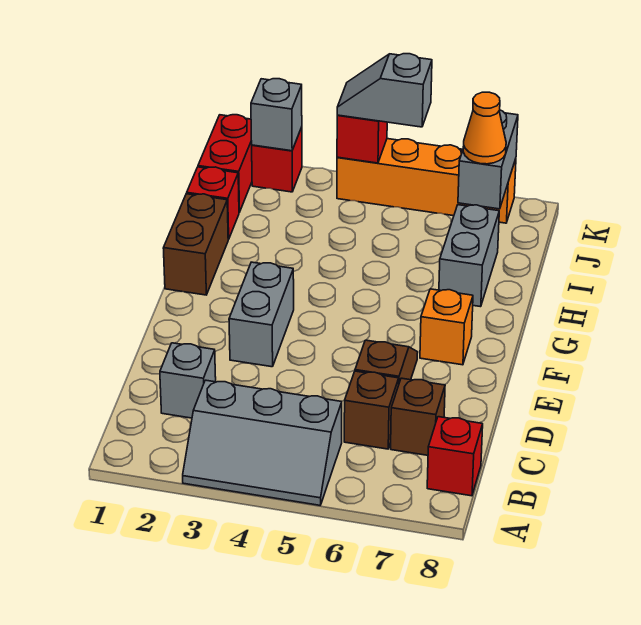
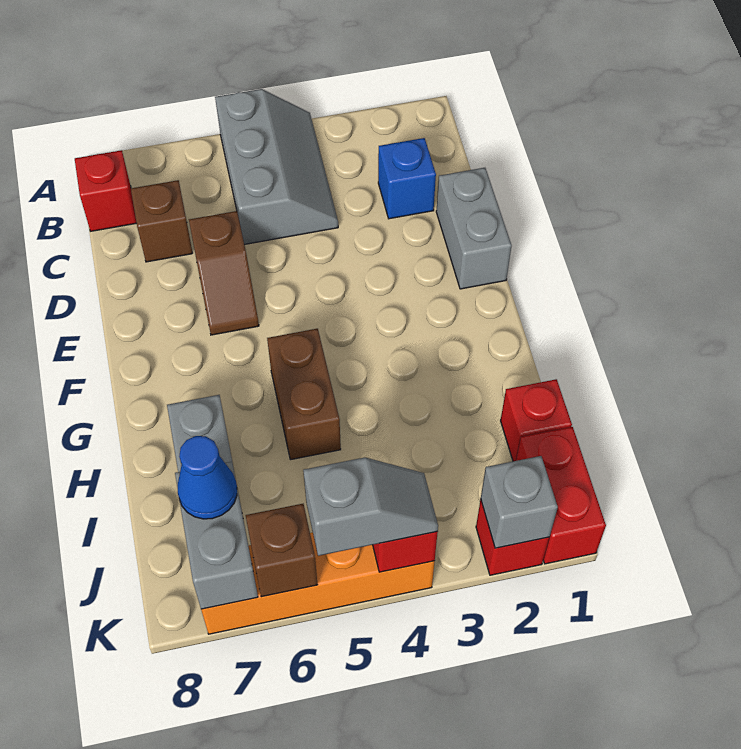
grey 2x3 slope [183,380,342,505] -> grey 2x3 slope turned to [215,89,338,245]
grey 1x1 brick [160,343,216,418] -> blue 1x1 brick [378,138,436,219]
brown 1x1 brick [344,371,399,449] -> brown 1x1 brick moved to [246,504,318,597]
grey 1x2 brick [229,262,294,367] -> grey 1x2 brick moved to [436,168,512,289]
orange 1x1 brick [420,289,473,365] -> none
brown 1x2 brick [163,194,228,295] -> brown 1x2 brick moved to [267,329,341,460]
orange 1x1 cone [463,92,506,164] -> blue 1x1 cone [178,436,237,519]

